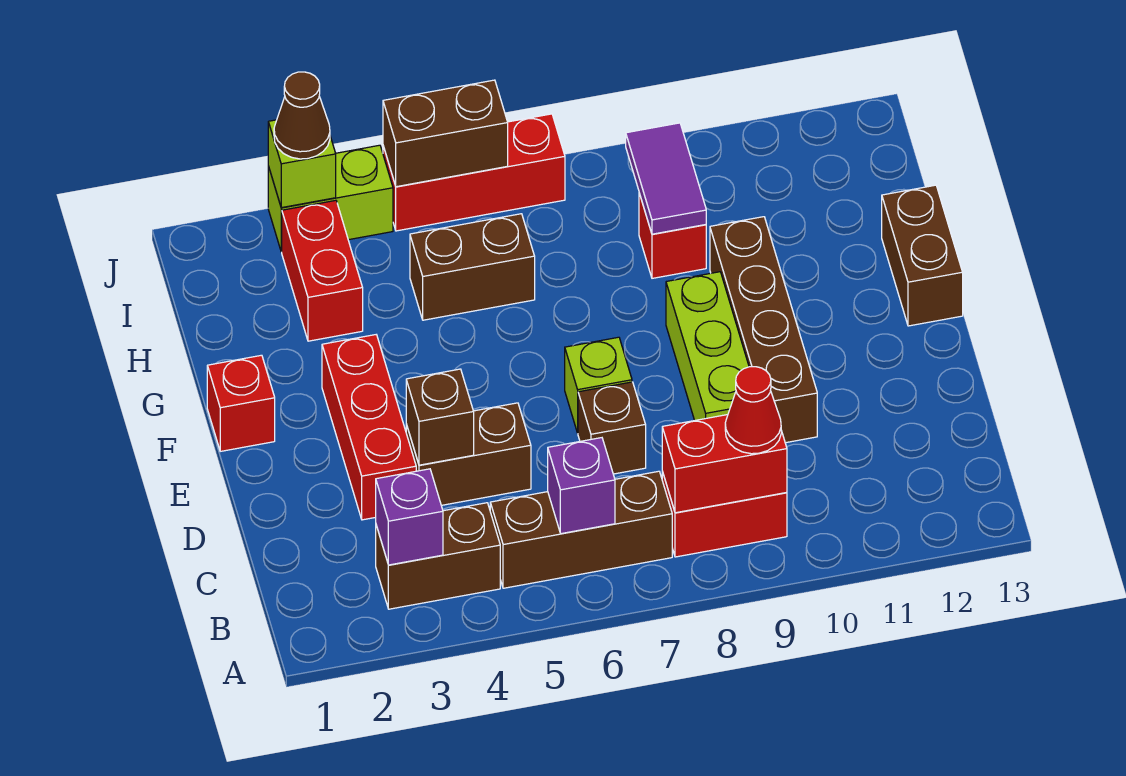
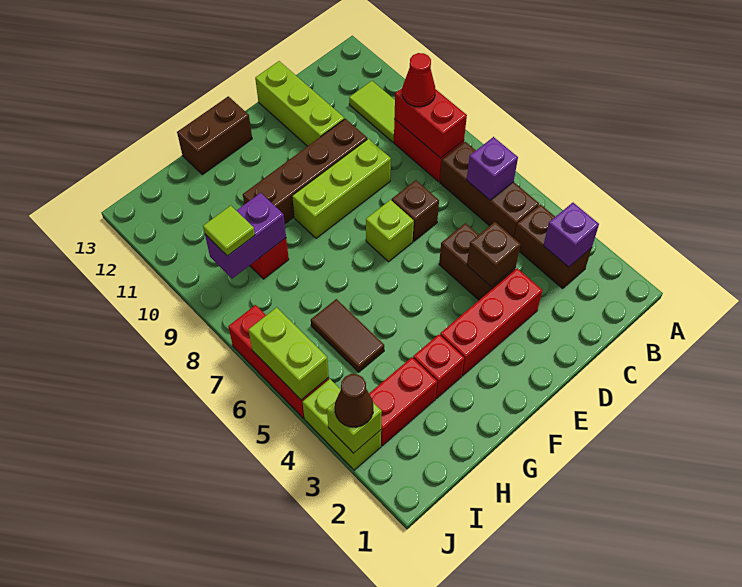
none -> lime 1x2 tile [349,81,395,142]
none -> lime 1x3 brick [255,61,344,146]
red 1x1 brick [207,355,275,451] -> red 1x1 brick moved to [413,334,464,399]
brown 1x2 brick [410,214,535,320] -> brown 1x2 tile [311,299,384,372]
purple 1x2 tile [626,123,706,234] -> purple 1x2 brick [205,193,286,279]
none -> lime 1x1 tile [203,206,255,256]
brown 1x2 brick [383,80,508,187] -> lime 1x2 brick [248,307,329,400]

